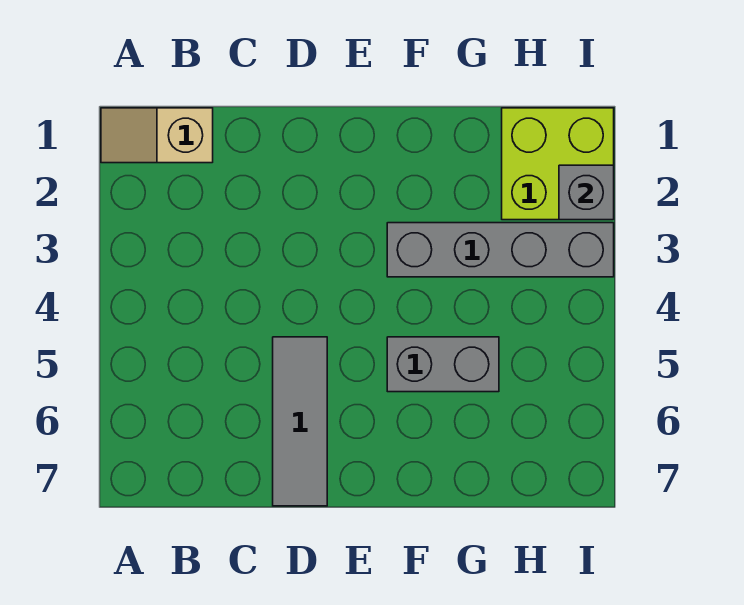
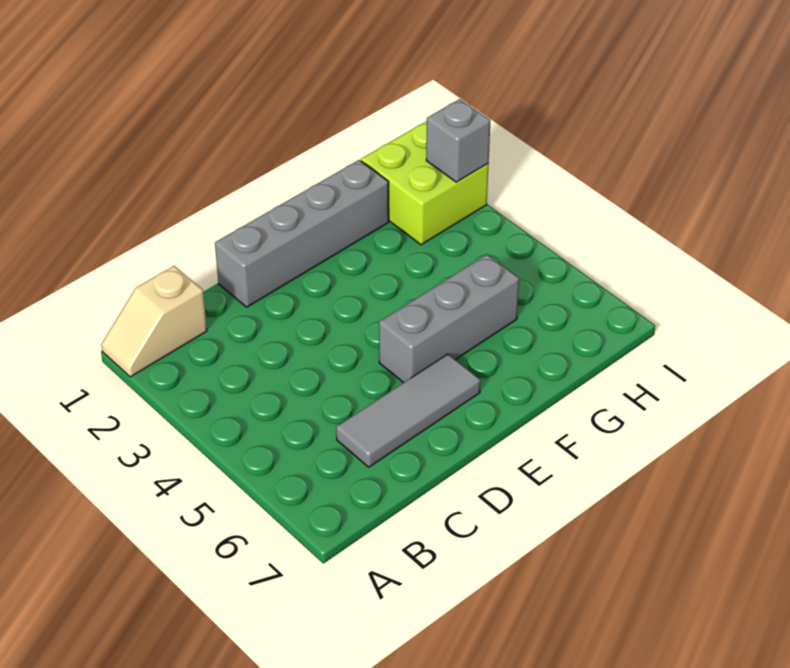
grey 1x3 tile [273,337,327,506] -> grey 1x3 tile turned to [336,354,480,467]
grey 1x4 brick [387,223,614,277] -> grey 1x4 brick moved to [215,160,389,307]
grey 1x2 brick [387,337,499,392] -> grey 1x3 brick [379,254,519,383]

